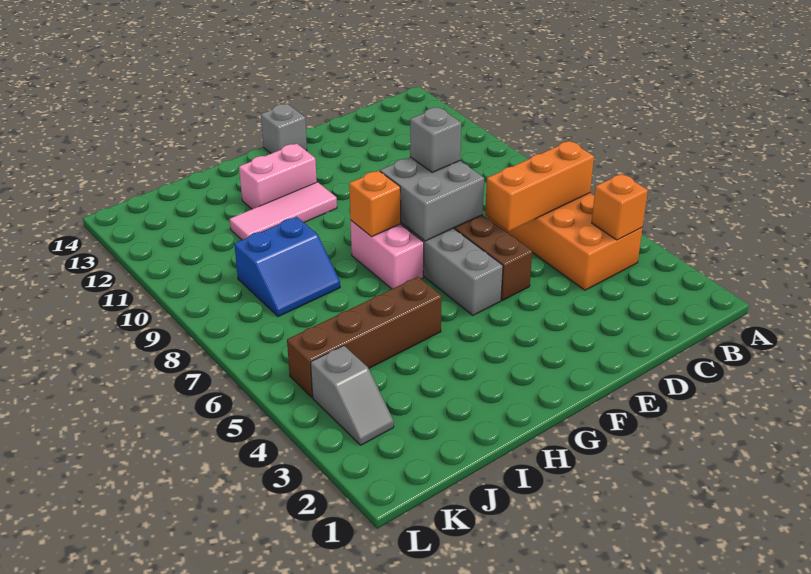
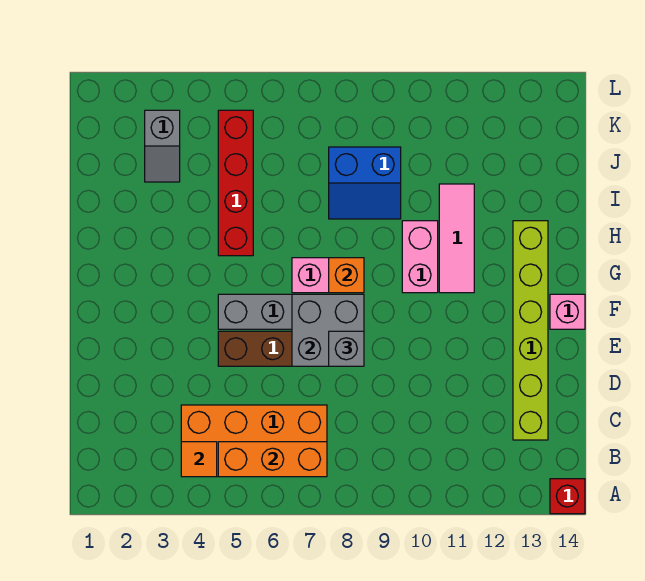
none -> red 1x1 brick [550,479,585,514]
orange 1x1 brick [592,174,648,240] -> orange 1x1 tile [181,442,217,477]
orange 1x3 brick [485,141,594,231] -> orange 1x3 brick turned to [218,442,327,477]
none -> lime 1x6 brick [513,221,548,440]
grey 1x1 brick [261,104,307,153] -> pink 1x1 brick [550,294,585,329]
pink 1x2 brick [239,144,317,209] -> pink 1x2 brick moved to [402,221,438,293]
brown 1x4 brick [287,277,442,397] -> red 1x4 brick [218,110,253,256]
blue 2x2 slope [234,217,340,317] -> blue 2x2 slope turned to [329,147,401,219]
grey 1x2 slope [311,346,394,445] -> grey 1x2 slope turned to [145,110,180,182]

